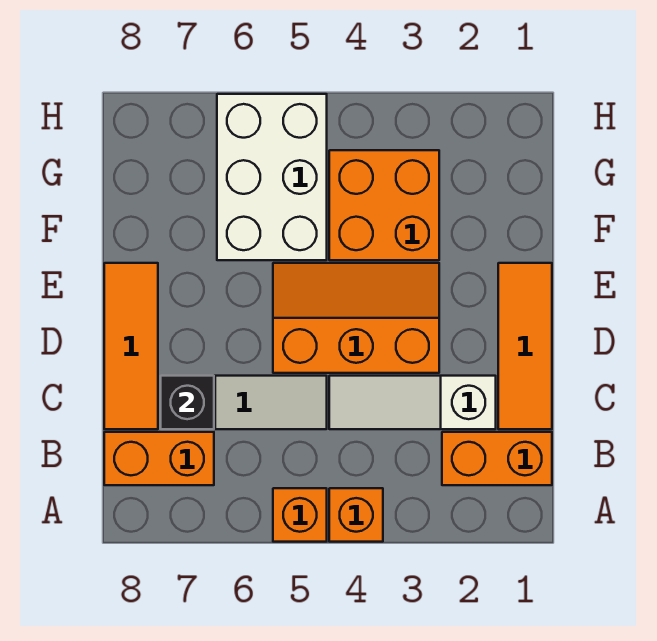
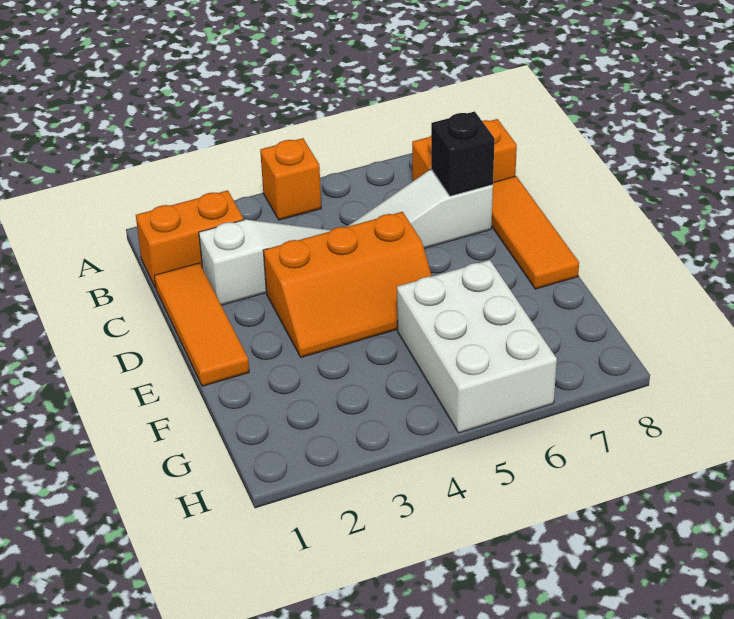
orange 1x1 brick [273,488,327,542] -> none
orange 2x2 brick [329,150,439,260] -> none

